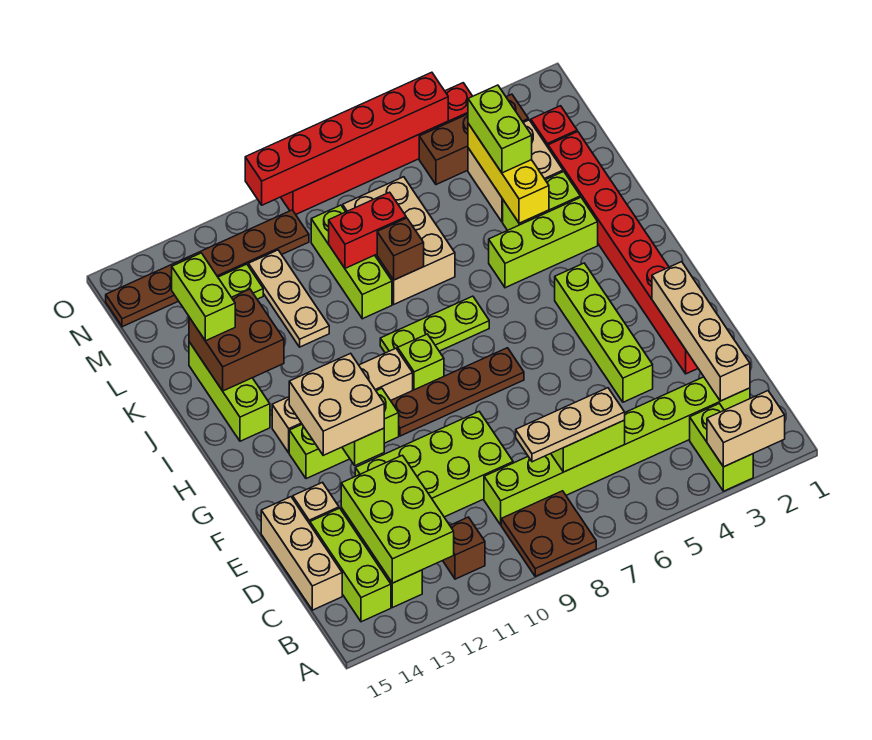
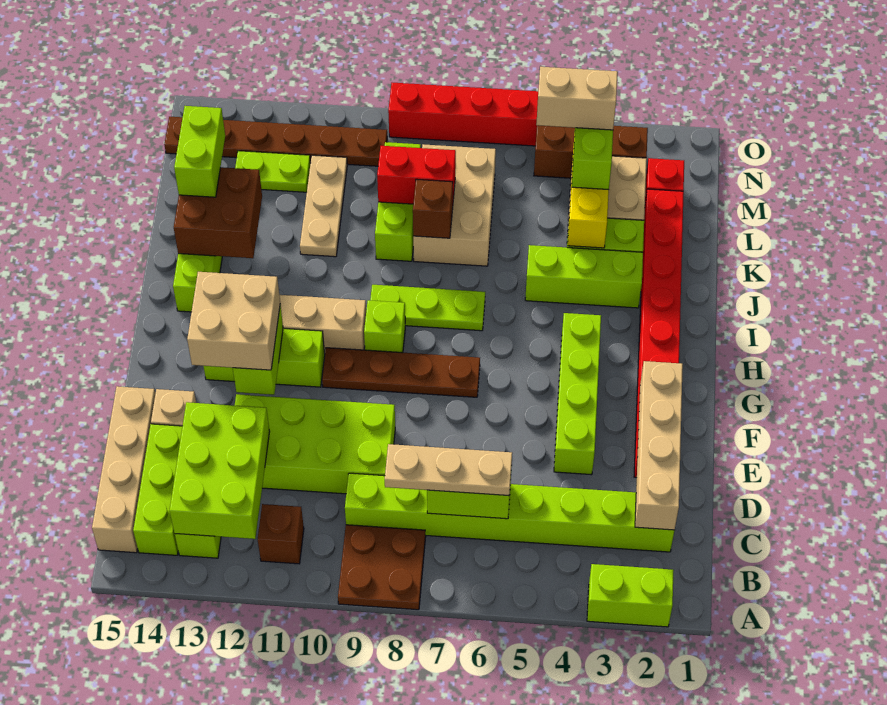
tan 1x2 brick [707,391,785,467] -> tan 1x2 brick moved to [536,67,618,130]
lime 1x2 brick [690,404,753,491] -> lime 1x2 brick turned to [587,564,674,627]
tan 1x3 brick [261,497,342,610] -> tan 1x4 brick [92,386,155,553]
red 1x6 brick [245,72,448,205] -> none

